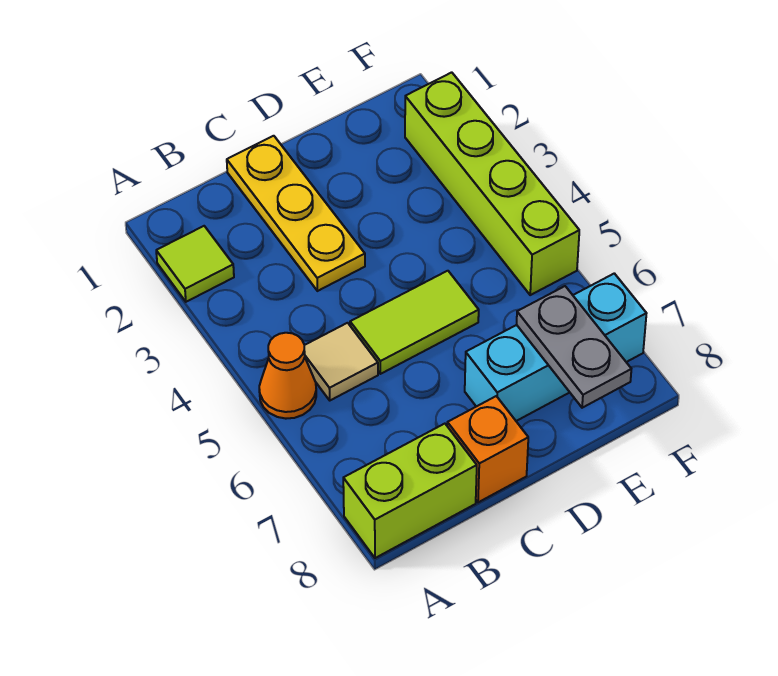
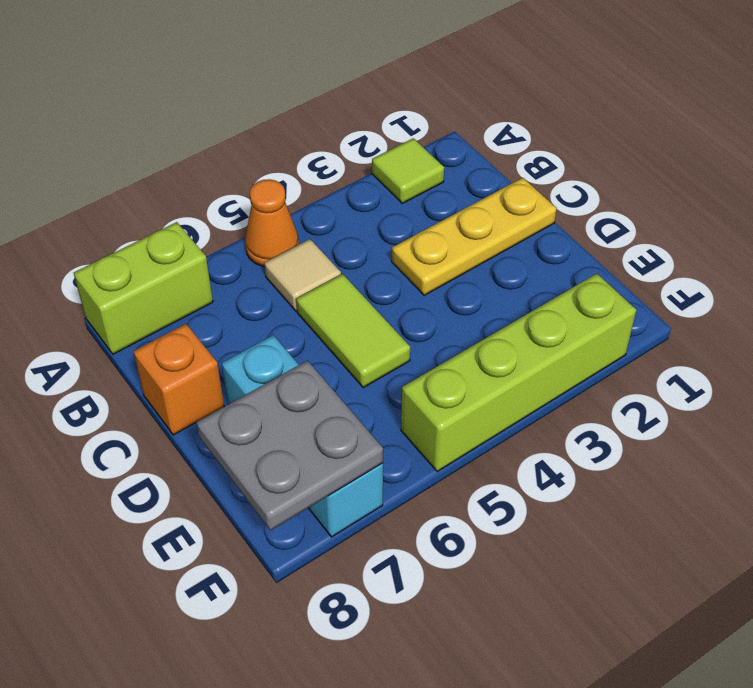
lime 1x2 brick [343,424,477,558] -> lime 1x2 brick turned to [74,222,213,354]
grey 1x2 plate [517,286,631,408] -> grey 2x2 plate [196,361,383,530]

